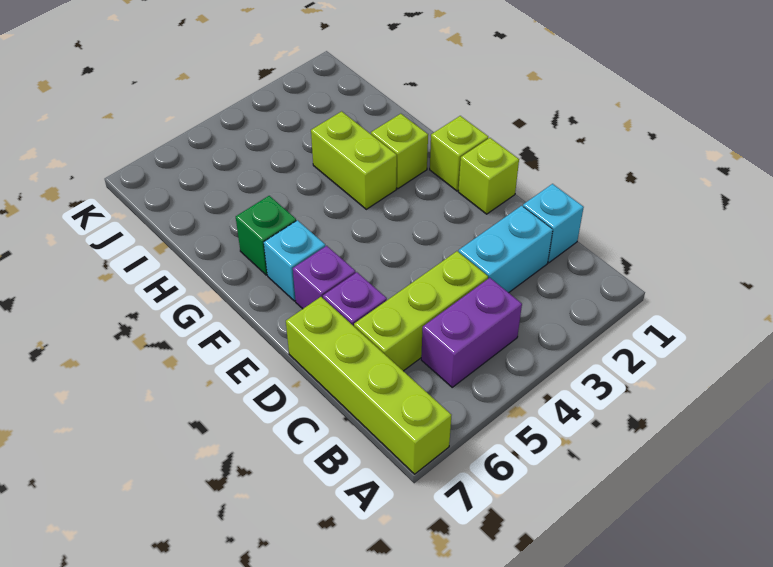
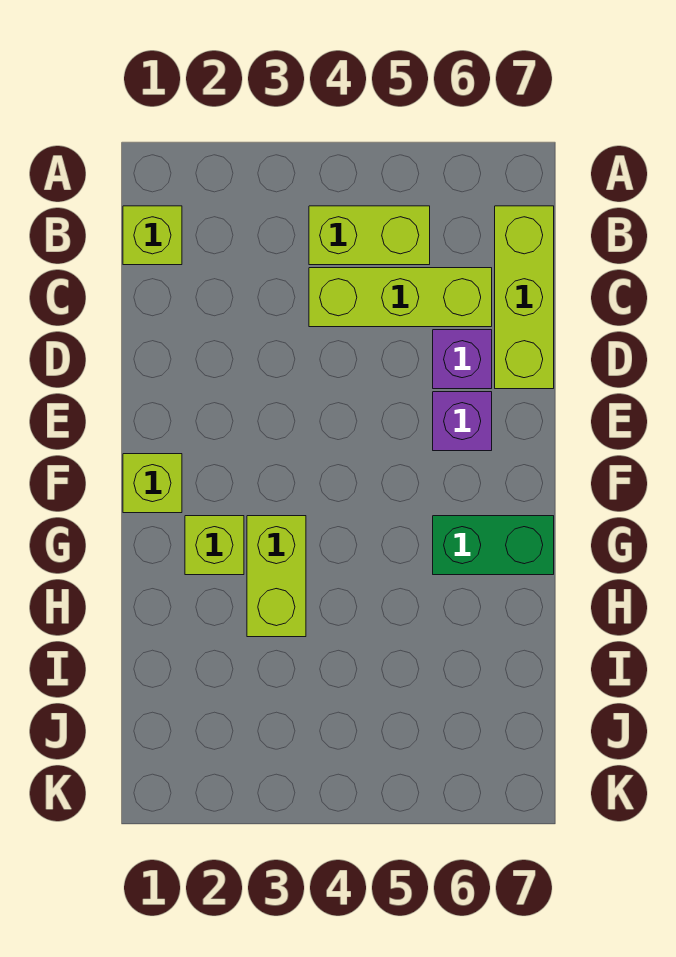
lime 1x4 brick [286,297,451,474] -> lime 1x3 brick [495,206,554,389]
purple 1x2 brick [421,278,522,387] -> lime 1x2 brick [309,206,430,265]
cyan 1x1 brick [523,184,584,263] -> none
cyan 1x2 brick [459,206,553,293] -> none
lime 1x1 brick [458,138,519,214] -> lime 1x1 brick moved to [123,206,182,265]
cyan 1x1 brick [264,220,325,301] -> none
green 1x1 brick [236,196,296,275] -> green 1x2 brick [433,516,554,575]

